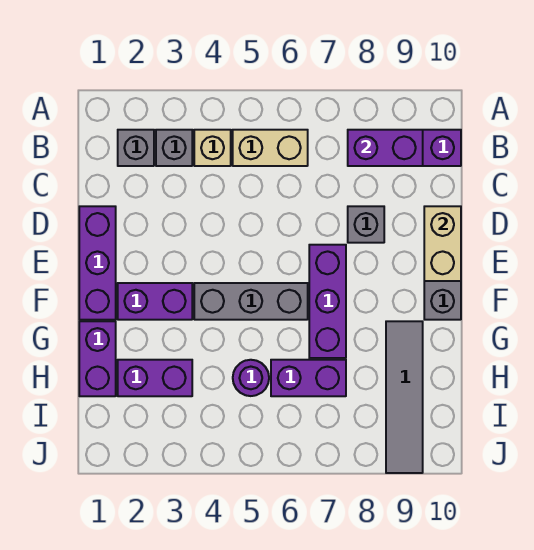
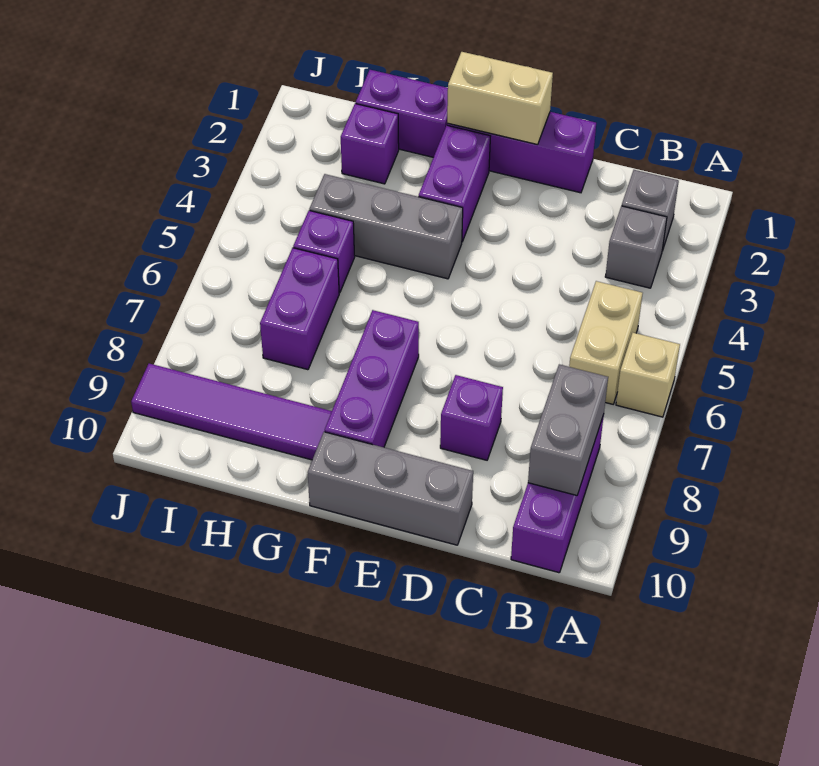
tan 1x1 brick [194,130,231,166] -> tan 1x1 brick moved to [616,333,680,417]
purple 1x2 brick [348,130,423,166] -> grey 1x2 brick [528,364,608,495]
grey 1x1 brick [348,206,384,243] -> purple 1x1 brick [440,375,503,460]
tan 1x2 brick [424,206,461,281] -> tan 1x2 brick moved to [447,52,553,145]
purple 1x3 brick [309,245,346,358] -> purple 1x3 brick turned to [325,310,419,447]
grey 1x3 brick [194,283,308,320] -> grey 1x3 brick turned to [309,174,463,279]
grey 1x4 tile [386,321,423,473] -> purple 1x4 tile [131,364,332,460]
purple 1x2 brick [118,360,192,396] -> purple 1x1 brick [341,104,399,184]
purple 1x1 round brick [233,360,269,396] -> purple 1x1 brick [293,210,355,293]

